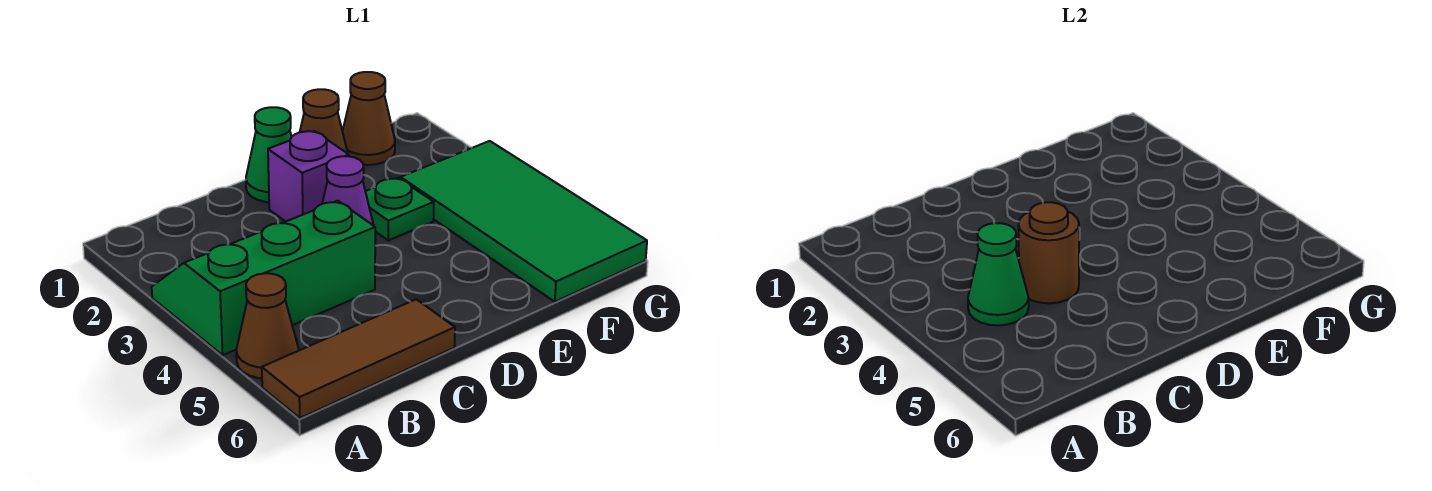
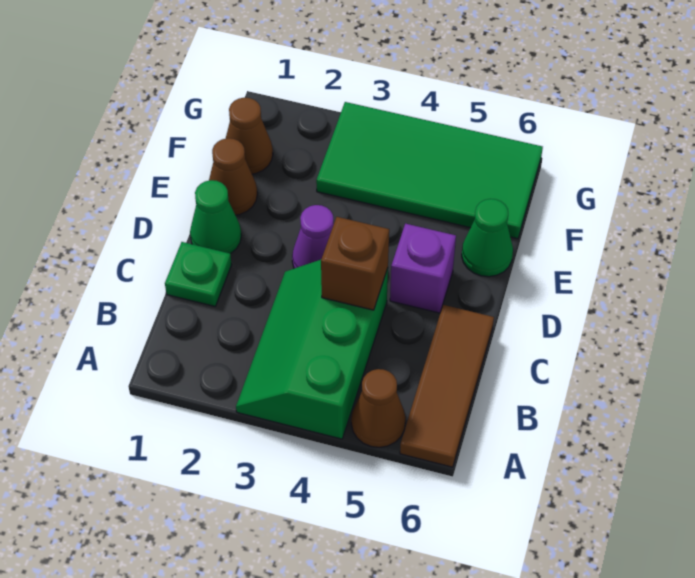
green 1x1 cone [968,223,1029,325] -> green 1x1 cone moved to [462,199,513,277]
brown 1x1 round brick [1018,202,1079,303] -> brown 1x1 brick [321,217,389,310]
purple 1x1 brick [268,131,349,222] -> purple 1x1 brick moved to [390,224,456,313]
green 1x1 plate [365,178,434,240] -> green 1x1 plate moved to [165,242,232,306]

